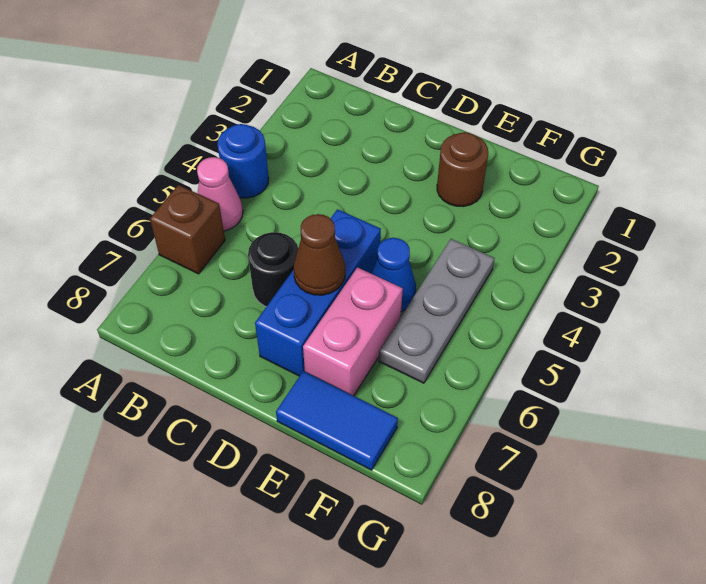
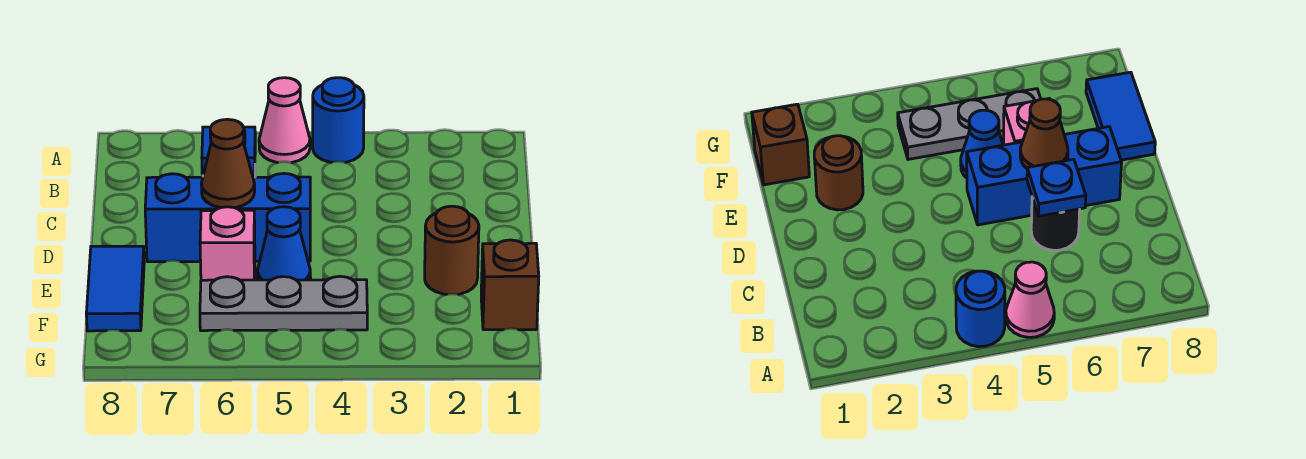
brown 1x1 brick [150,185,225,274] -> brown 1x1 brick moved to [481,240,539,330]
none -> blue 1x1 plate [202,127,255,175]
pink 1x2 brick [303,267,403,396] -> pink 1x1 brick [200,207,255,280]

